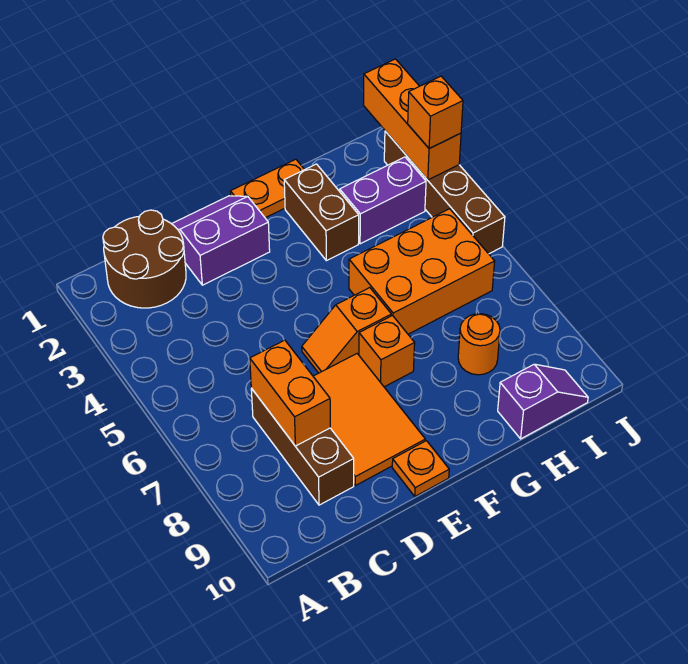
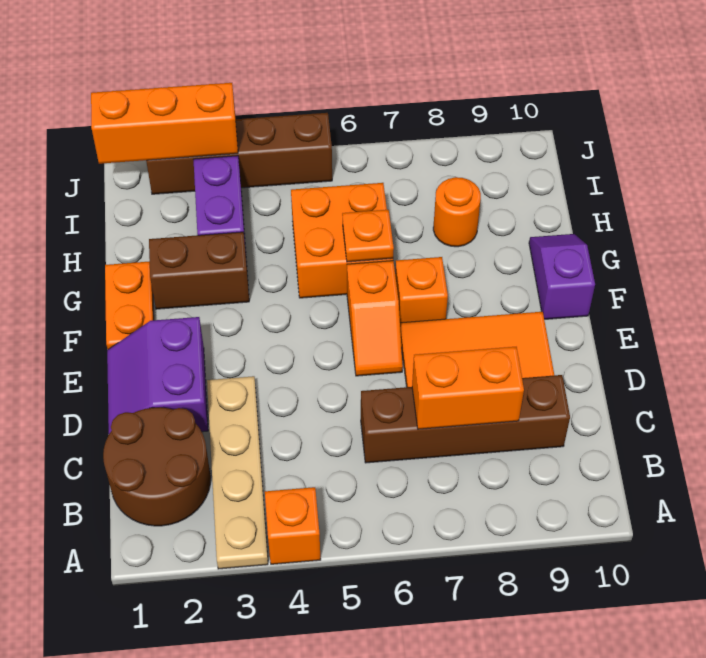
none -> tan 1x4 plate [207,376,268,569]
brown 1x3 brick [251,388,354,505] -> brown 1x4 brick [361,375,570,463]
orange 1x1 plate [392,441,449,496] -> orange 1x1 plate moved to [342,210,394,262]
orange 2x3 brick [349,209,495,334] -> orange 2x2 brick [291,183,393,298]
purple 1x2 slope [498,364,588,439] -> purple 1x2 slope moved to [529,234,595,319]
orange 1x1 brick [408,76,463,149] -> orange 1x1 brick moved to [265,487,321,564]

